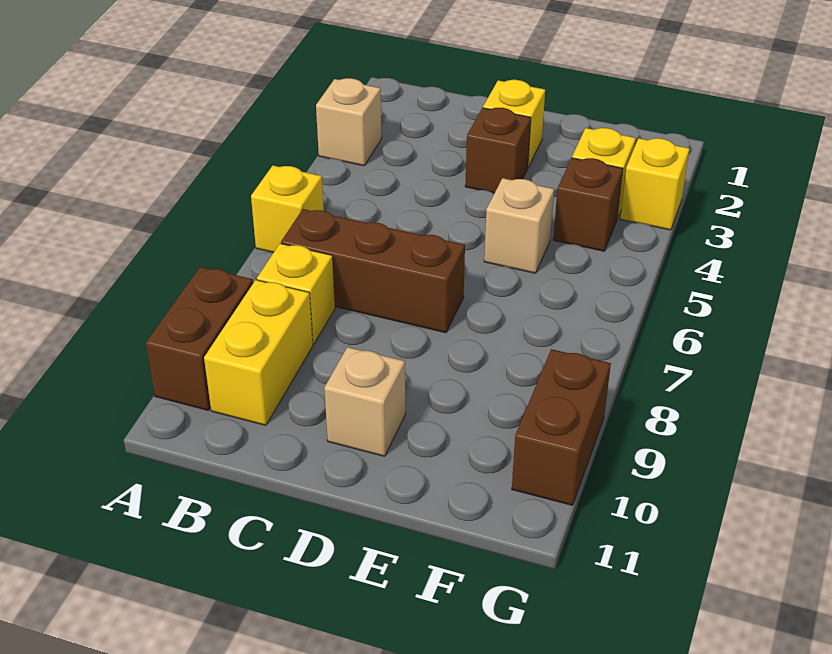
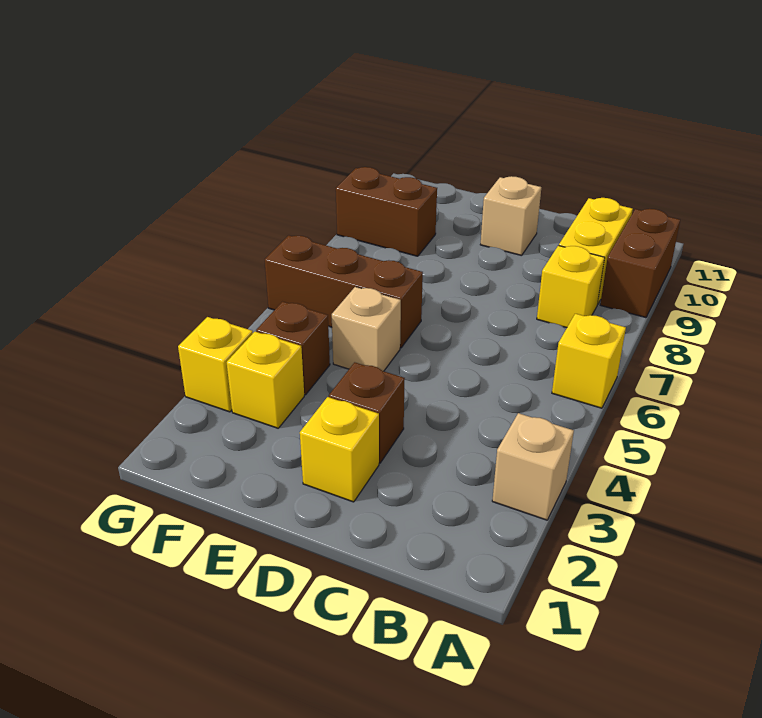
brown 1x3 brick [281,209,465,333] -> brown 1x3 brick moved to [265,235,423,348]
brown 1x2 brick [512,349,611,505] -> brown 1x2 brick turned to [336,167,437,256]

